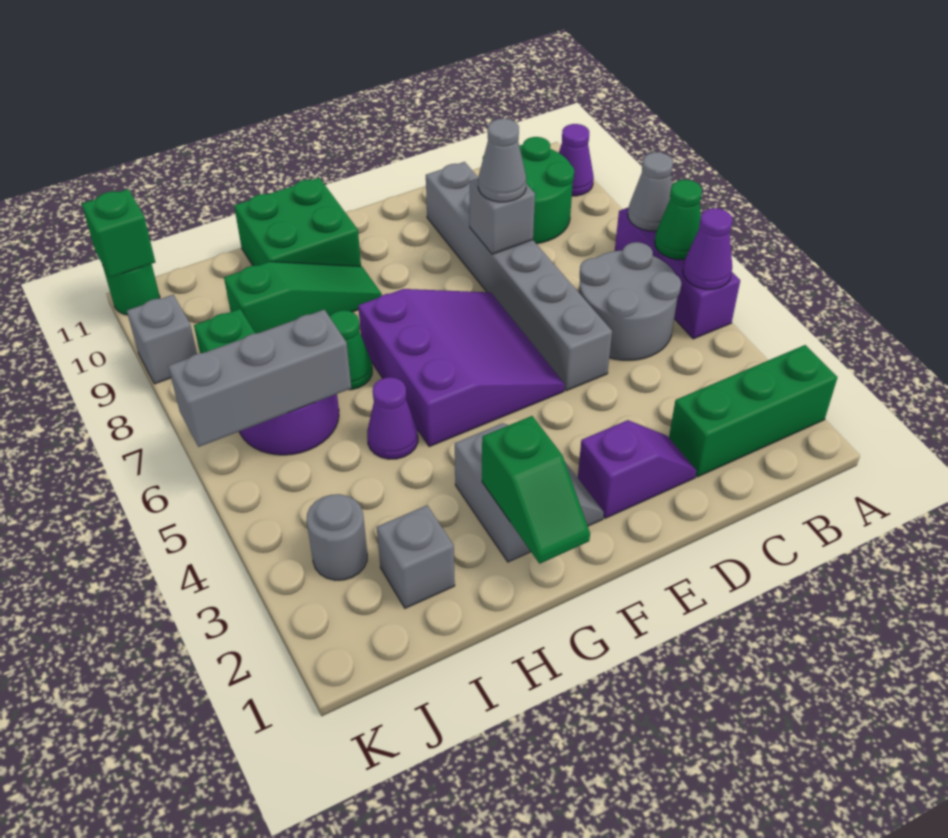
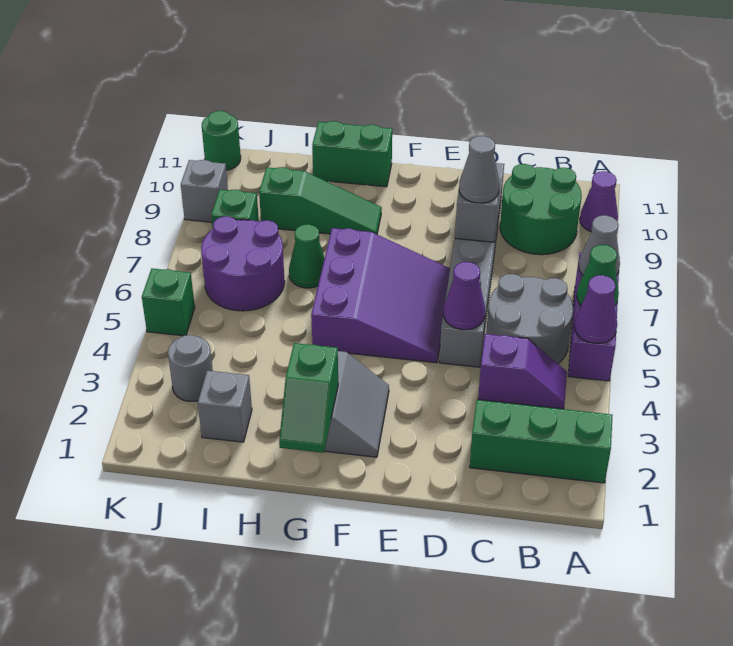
purple 1x2 slope [578,420,697,518] -> purple 1x2 slope moved to [478,334,567,409]
green 2x2 brick [234,178,361,266] -> green 1x2 brick [312,121,392,187]
purple 1x1 cone [367,377,418,459] -> purple 1x1 cone moved to [443,262,485,330]
grey 1x3 brick [168,310,351,447] -> none
green 1x1 brick [82,189,155,278] -> green 1x1 brick moved to [142,268,195,336]

